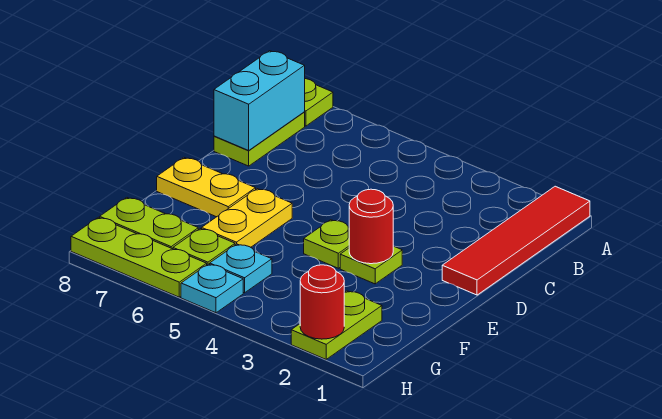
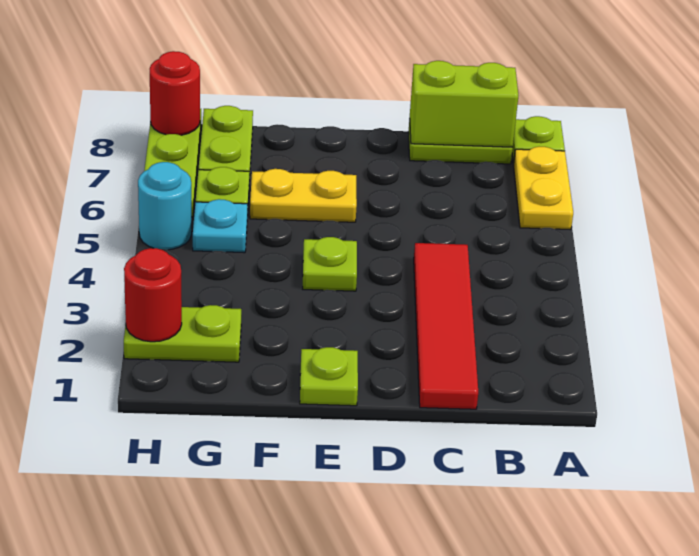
red 1x4 tile [442,186,590,295] -> red 1x4 tile turned to [414,243,478,409]
cyan 1x2 brick [214,51,305,150] -> lime 1x2 brick [410,61,518,147]
lime 1x1 plate [340,246,402,284] -> lime 1x1 plate moved to [300,347,358,406]
red 1x1 round brick [349,189,393,264] -> red 1x1 round brick moved to [150,51,200,135]
yellow 1x2 plate [157,158,256,217] -> yellow 1x2 plate moved to [514,147,573,230]
cyan 1x1 plate [181,264,243,313] -> cyan 1x1 round brick [138,162,192,250]

